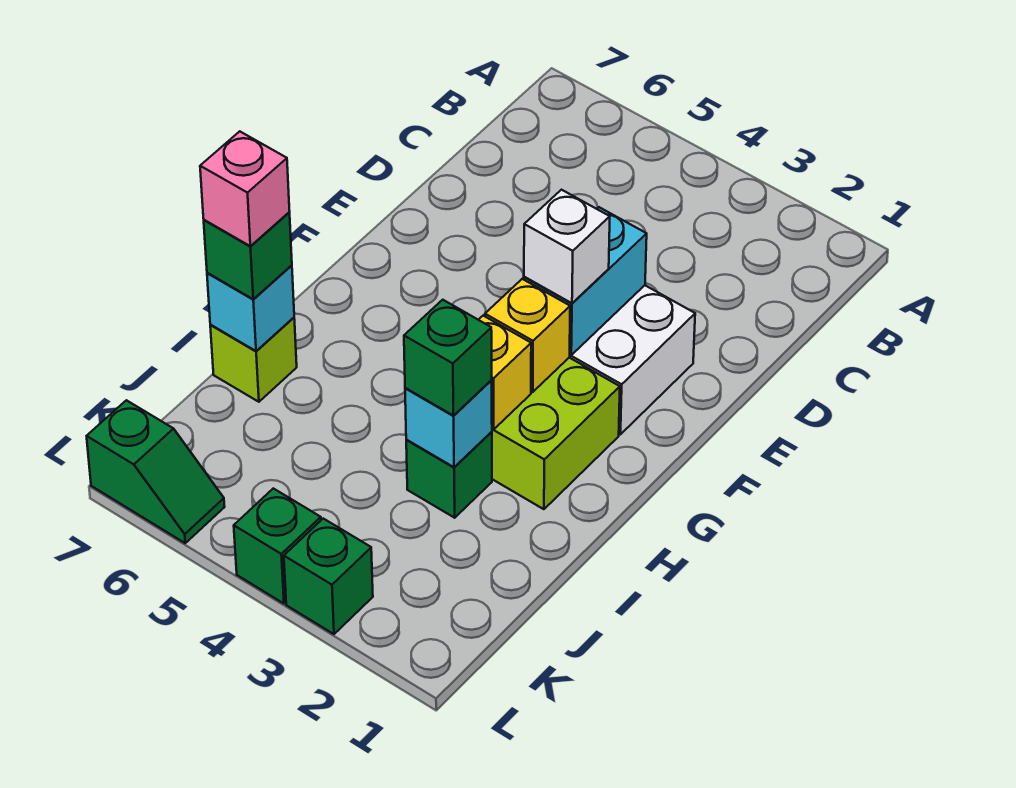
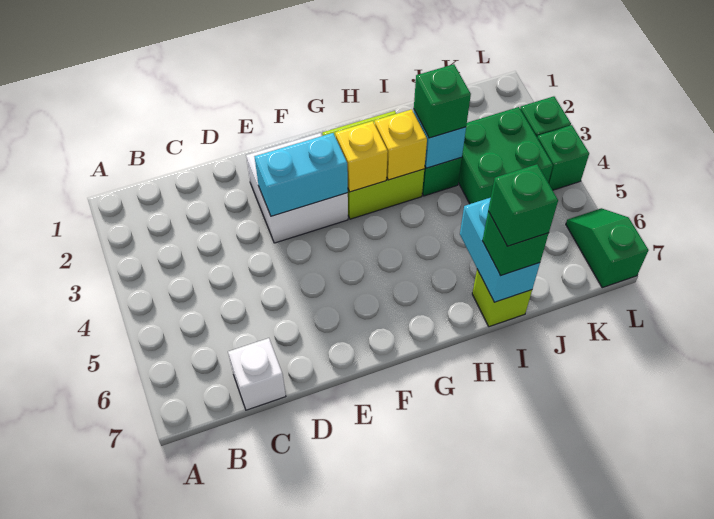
white 1x1 brick [524,190,610,303] -> white 1x1 brick moved to [228,338,286,410]
cyan 1x1 brick [207,265,294,351] -> cyan 1x2 brick [460,198,540,302]
pink 1x1 brick [200,131,290,246] -> green 1x1 brick [488,164,558,246]
none -> green 2x2 brick [458,107,553,204]

